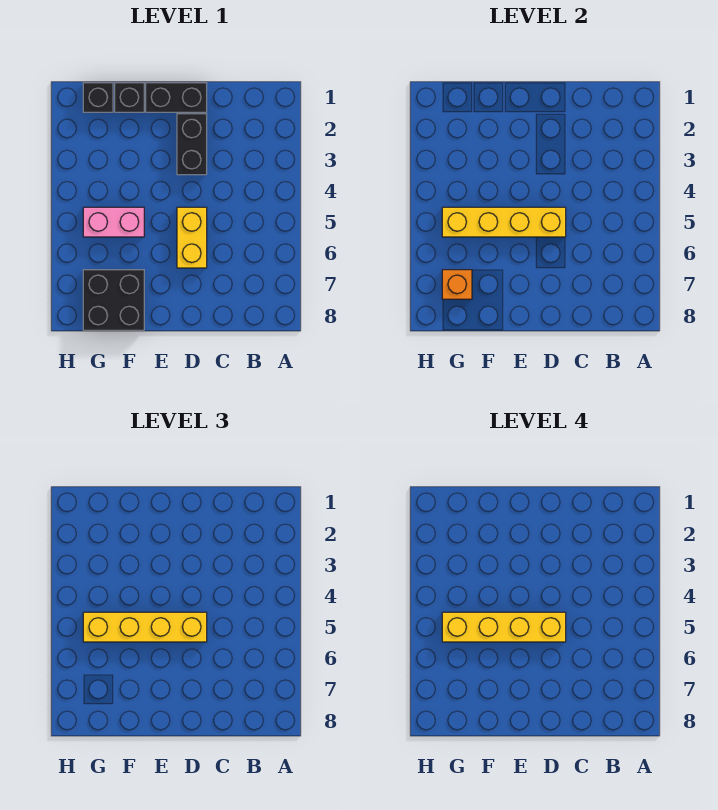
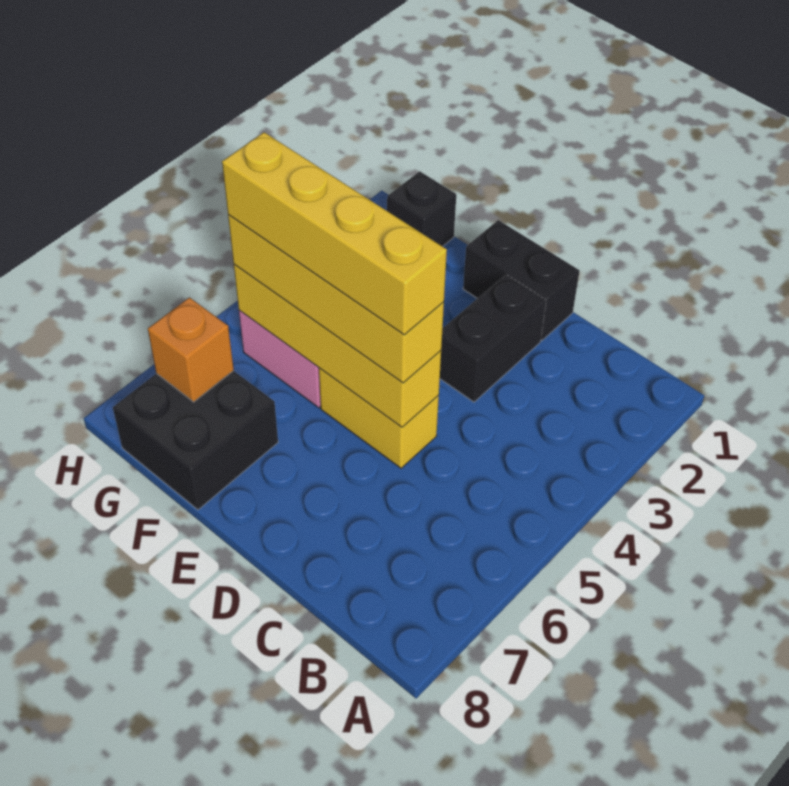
yellow 1x2 brick [177,207,207,268] -> yellow 1x2 brick turned to [319,368,439,468]
black 1x1 brick [115,83,144,112] -> none

